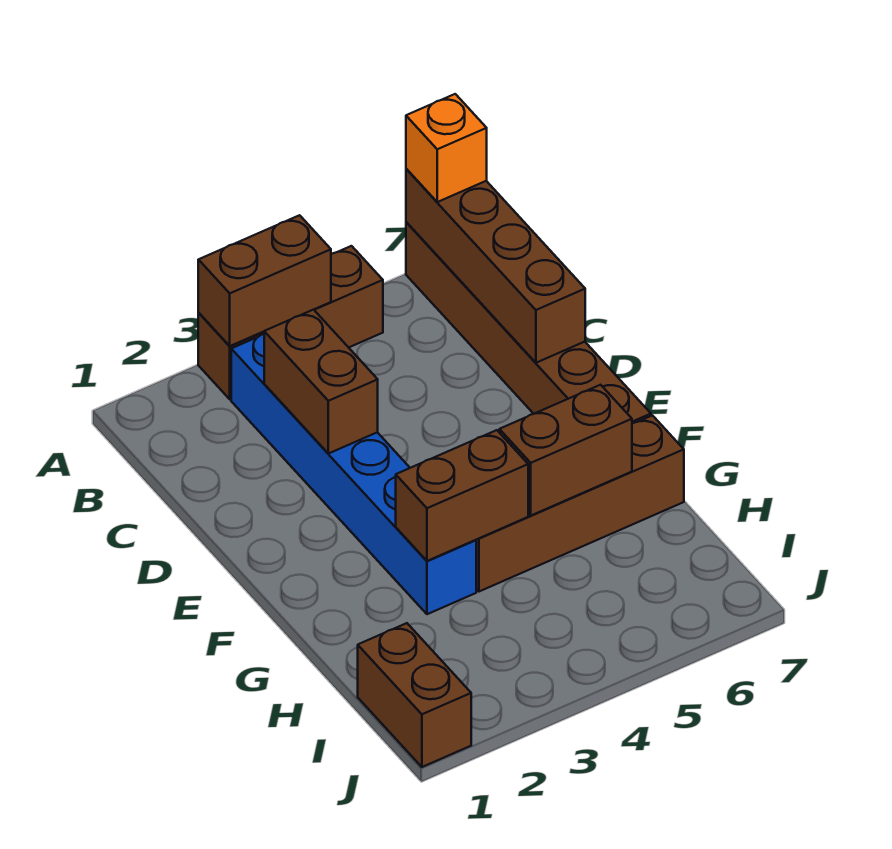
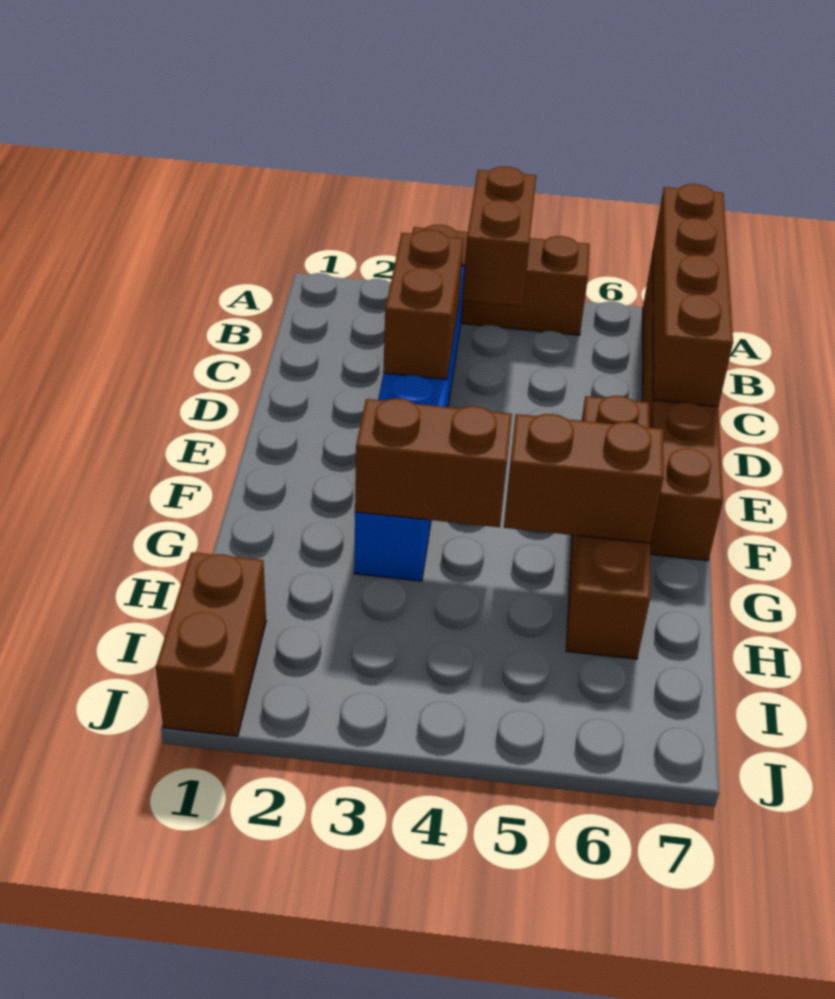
brown 1x2 brick [198,215,331,346] -> brown 1x2 brick turned to [462,167,536,306]
orange 1x1 brick [406,94,487,202] -> none
brown 1x4 brick [476,415,684,592] -> brown 1x4 brick turned to [566,396,650,659]

